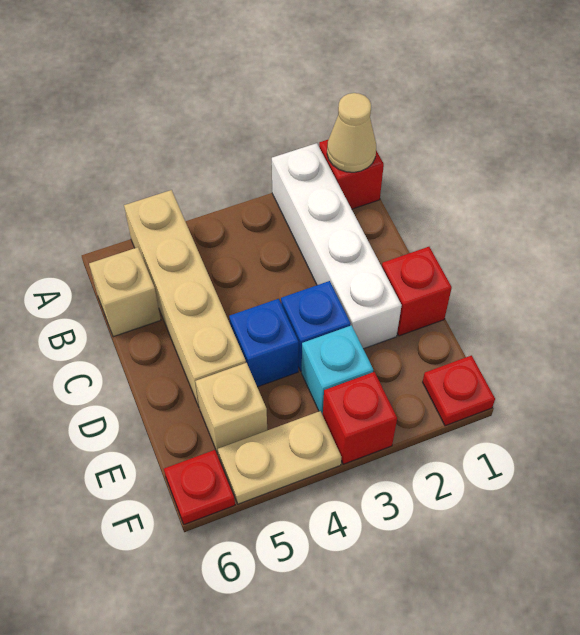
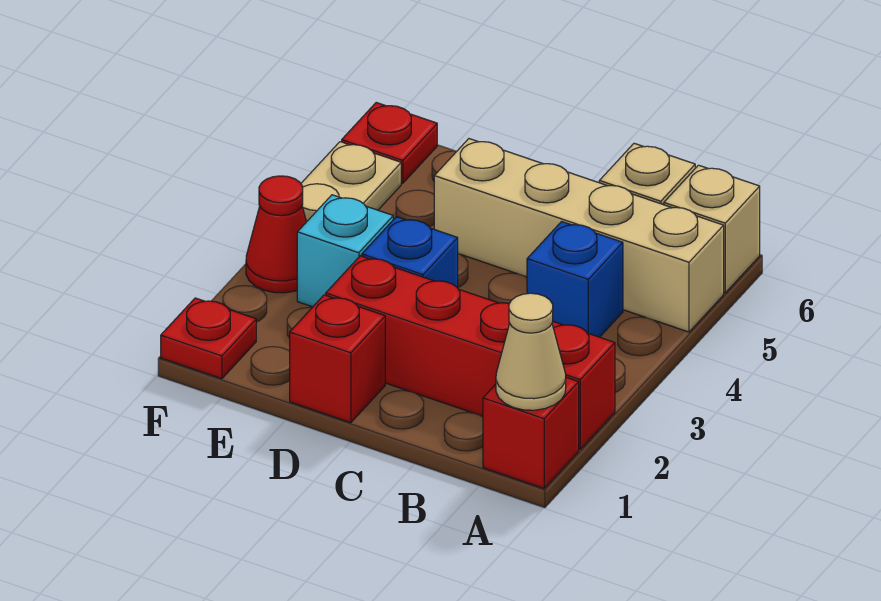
white 1x4 brick [272,143,402,349] -> red 1x4 brick [326,256,615,449]
blue 1x1 brick [229,299,299,387] -> blue 1x1 brick moved to [527,222,623,337]
tan 1x1 brick [195,363,267,454] -> tan 1x1 brick moved to [664,165,760,293]
red 1x1 brick [323,372,397,464] -> red 1x1 cone [246,176,306,293]

